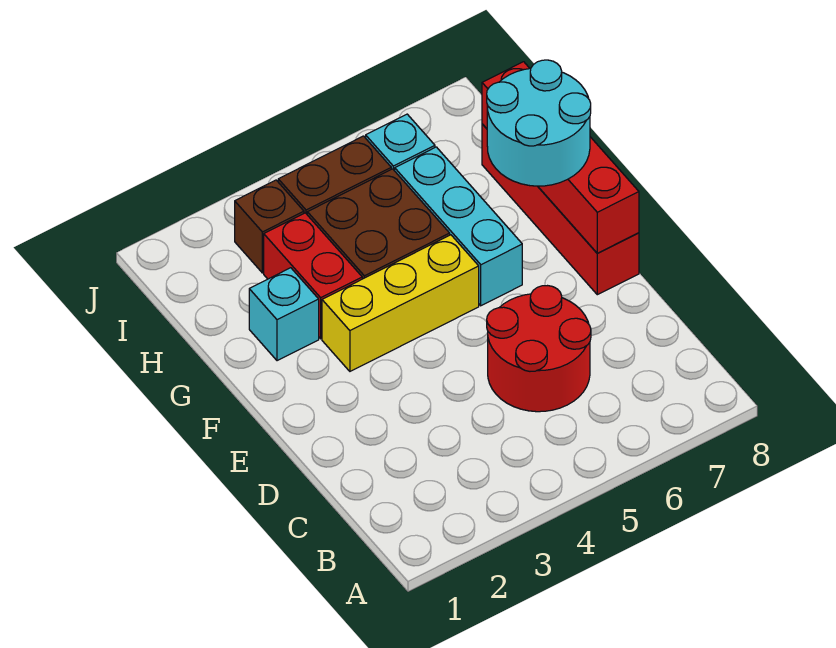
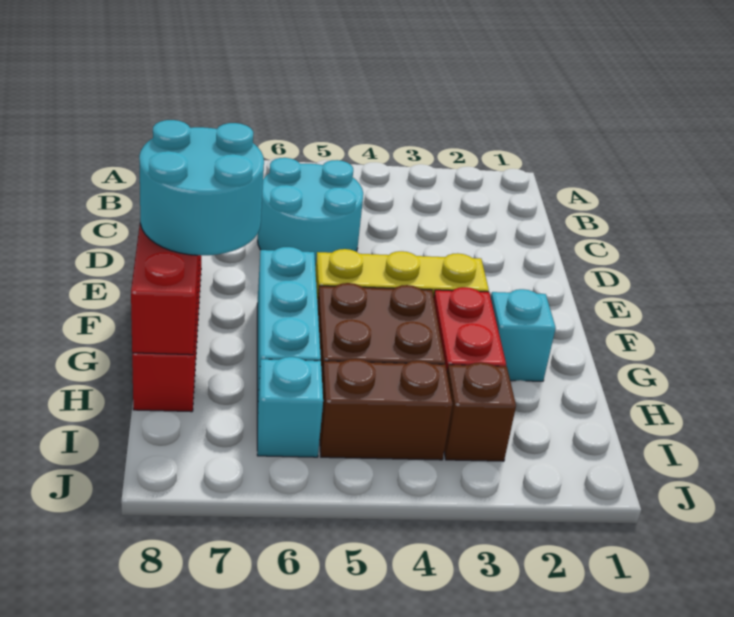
red 2x2 round brick [487,286,591,412] -> cyan 2x2 round brick [258,158,363,270]

